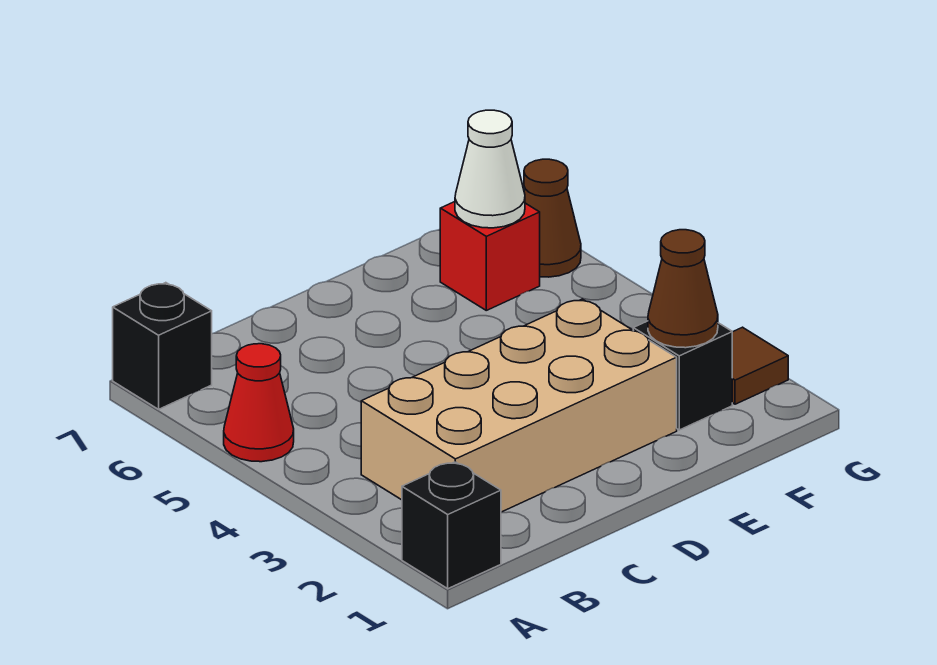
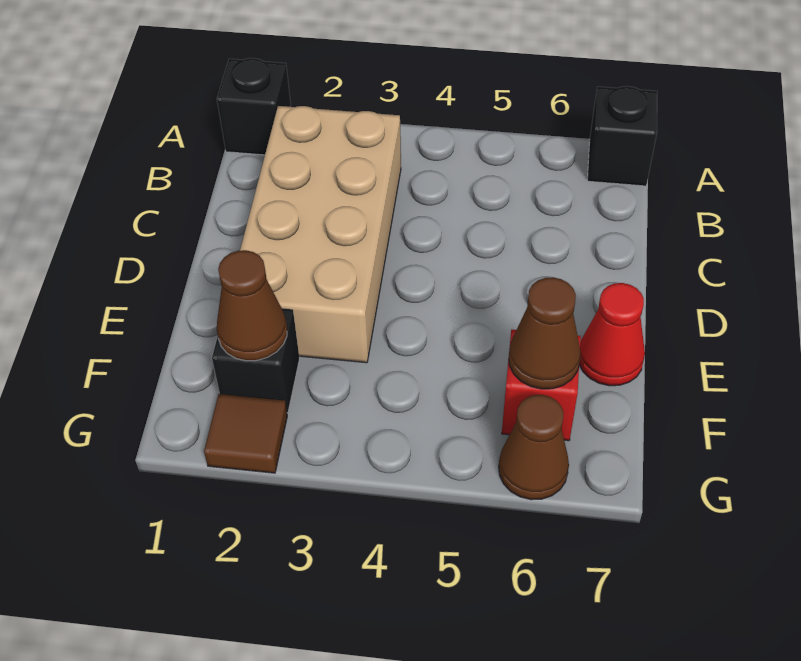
red 1x1 cone [224,344,294,462] -> red 1x1 cone moved to [579,283,645,386]
white 1x1 cone [455,110,525,228] -> brown 1x1 cone [509,277,581,389]

